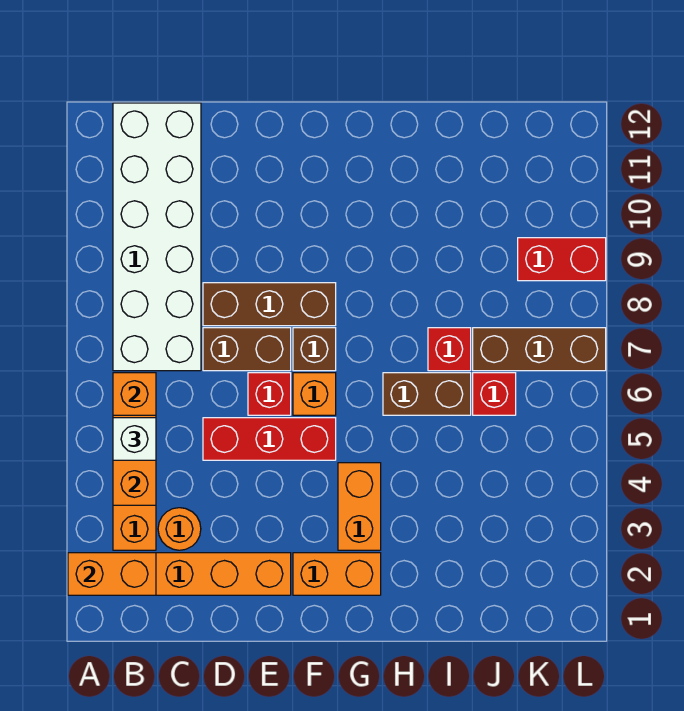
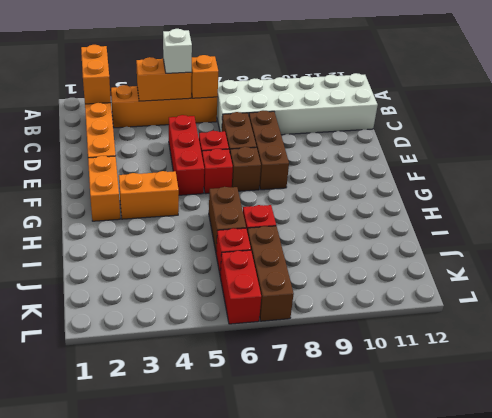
orange 1x1 round brick [158,508,201,550] -> none
orange 1x1 brick [293,373,336,415] -> red 1x1 brick [202,149,233,194]
red 1x2 brick [518,238,606,281] -> red 1x2 brick moved to [220,250,261,324]

